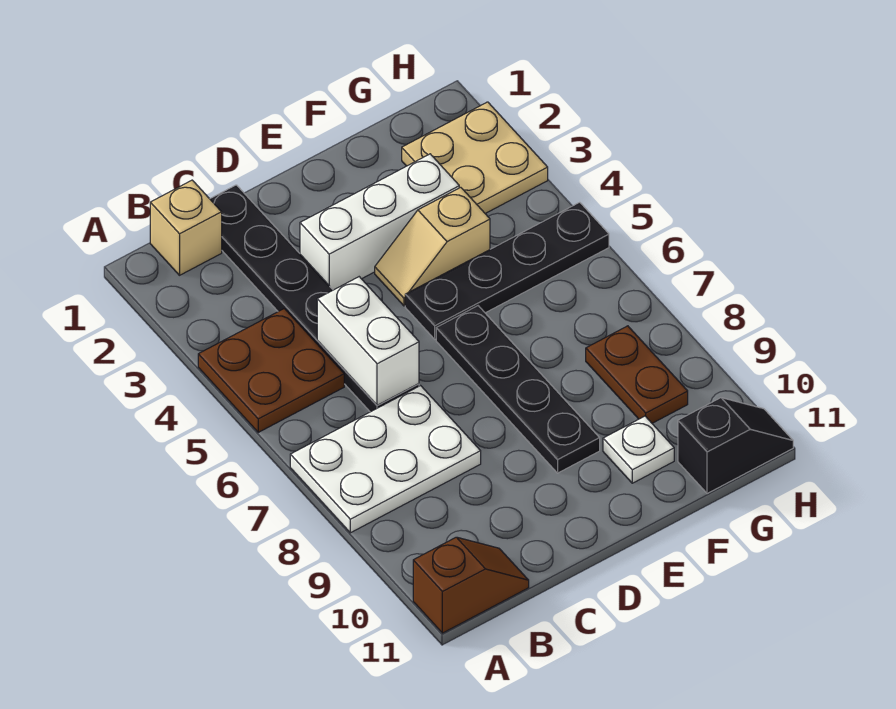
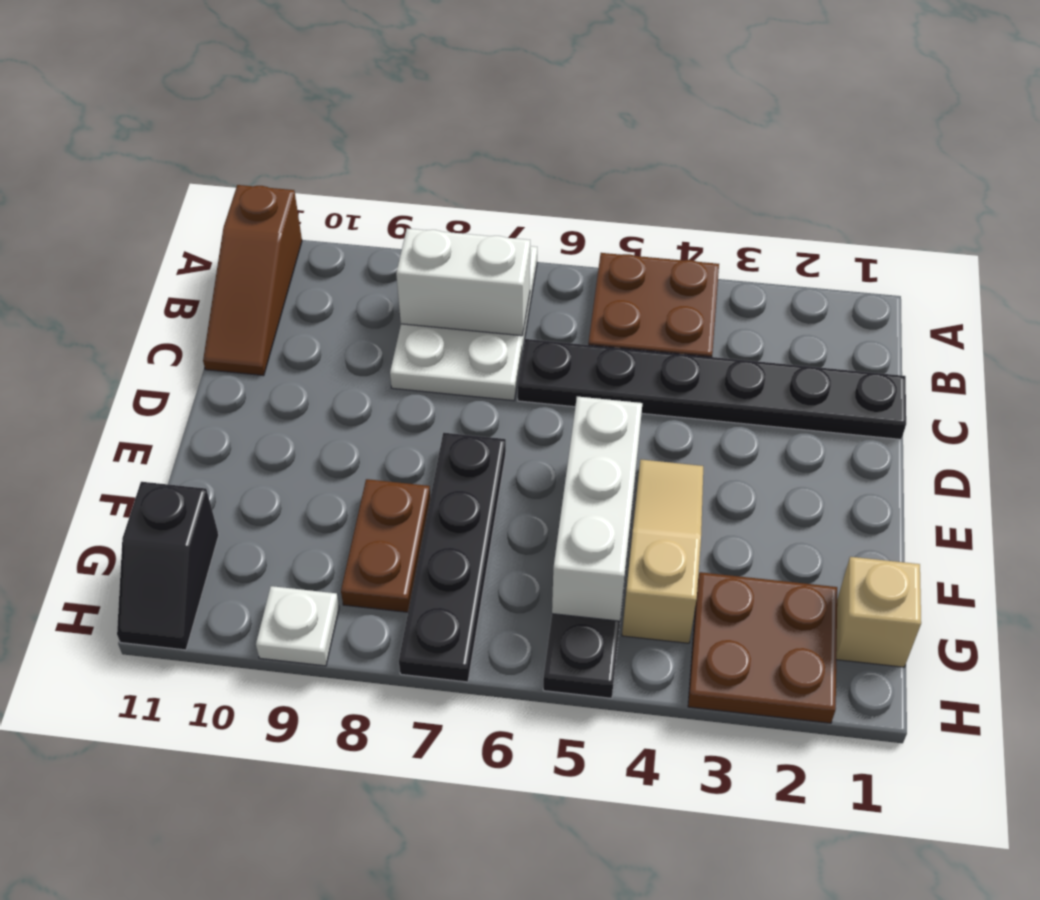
brown 1x2 slope [413,537,529,633] -> brown 1x3 slope [203,185,302,376]
tan 1x1 brick [150,180,222,275] -> tan 1x1 brick moved to [836,557,921,667]
white 1x2 brick [317,277,419,406] -> white 1x2 brick moved to [396,228,530,336]
white 1x3 brick [300,154,459,290] -> white 1x3 brick moved to [552,397,642,621]
tan 1x2 slope [375,187,490,306] -> tan 1x3 slope [622,460,703,643]
black 1x4 plate [436,306,600,473] -> black 1x4 plate turned to [399,433,506,682]
white 1x1 plate [603,416,674,483] -> white 1x1 plate moved to [256,586,339,666]
tan 2x2 plate [402,102,548,214] -> brown 2x2 plate [688,572,837,723]
brown 1x2 plate [586,326,688,423] -> brown 1x2 plate turned to [341,479,430,612]

